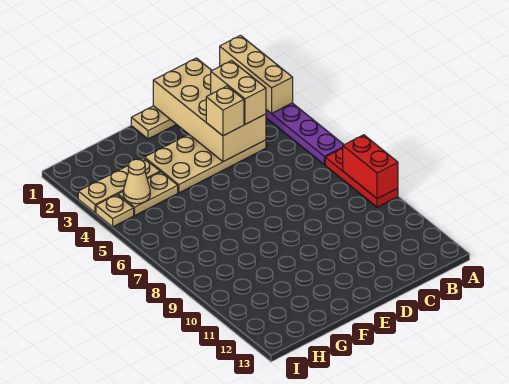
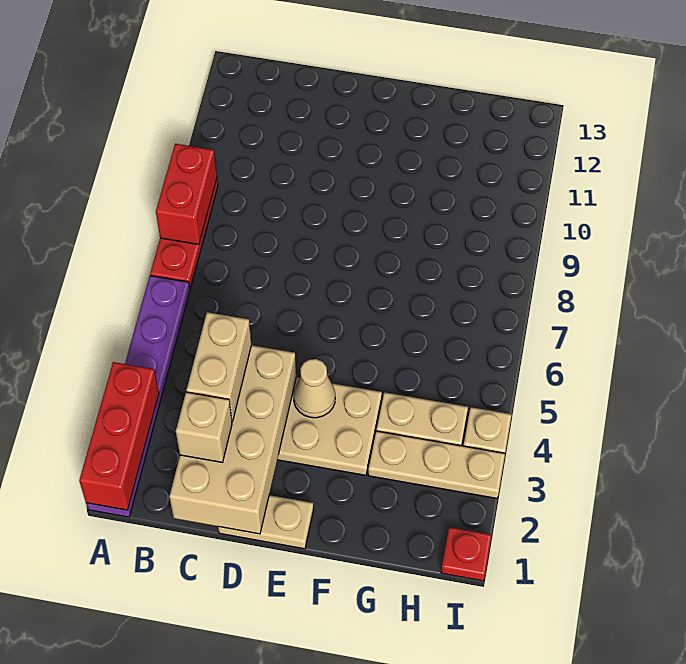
tan 1x3 brick [220,35,293,113] -> red 1x3 brick [79,362,159,510]
tan 1x1 brick [206,86,244,136] -> tan 1x1 brick moved to [176,392,232,462]
tan 1x1 cone [123,159,150,204] -> tan 1x1 cone moved to [294,359,335,418]
none -> red 1x1 plate [441,527,492,581]

